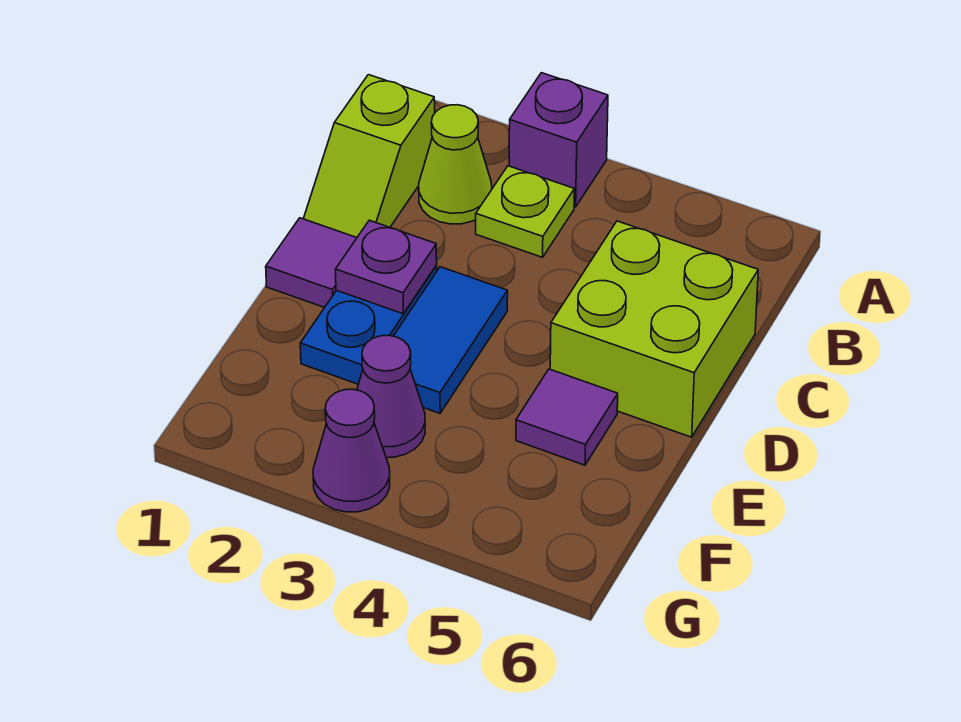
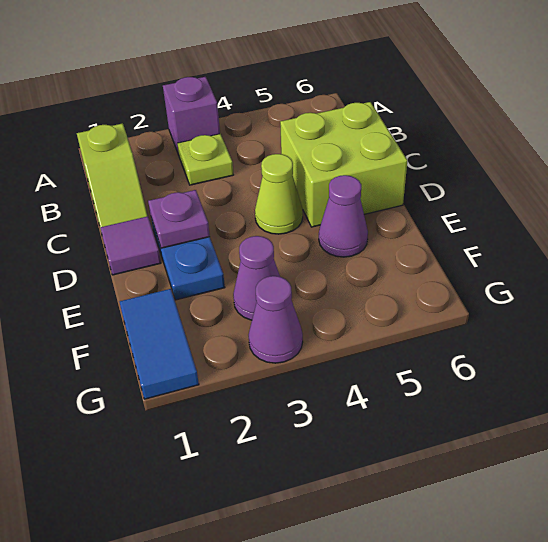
lime 1x1 cone [419,105,492,224] -> lime 1x1 cone moved to [255,154,303,234]
blue 1x2 tile [394,267,508,413] -> blue 1x2 tile moved to [120,289,199,399]
purple 1x1 tile [516,369,618,465] -> purple 1x1 cone [319,175,368,257]

